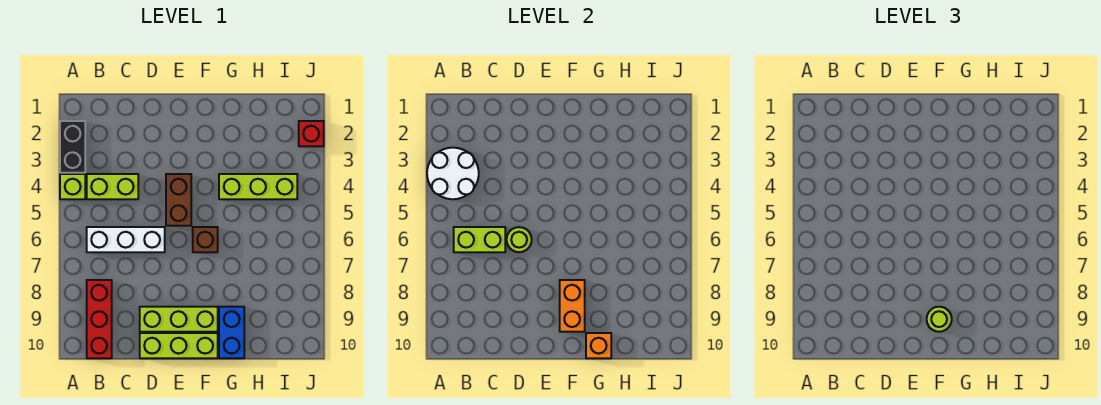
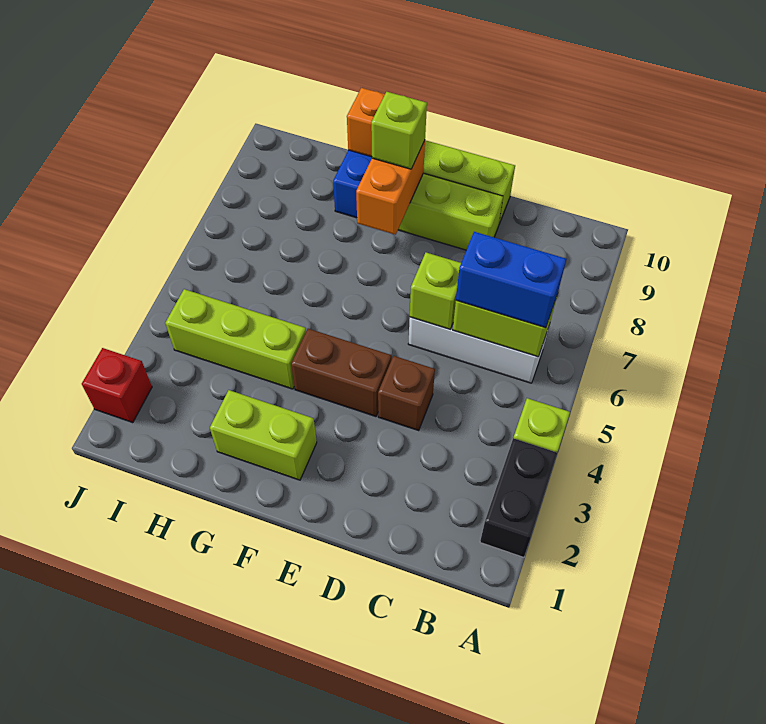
white 2x2 round brick [427,148,479,199] -> none
lime 1x2 brick [87,174,138,199] -> lime 1x2 brick moved to [210,390,317,480]
none -> blue 1x2 brick [456,232,566,328]
red 1x3 brick [87,280,112,358] -> none
lime 1x1 round brick [507,227,532,252] -> lime 1x1 brick [410,253,461,329]
brown 1x2 brick [166,174,191,226] -> brown 1x2 brick turned to [291,329,391,416]
brown 1x1 brick [193,227,218,252] -> brown 1x1 brick moved to [378,356,435,431]
lime 1x1 round brick [927,307,952,332] -> lime 1x1 brick [371,92,427,169]

